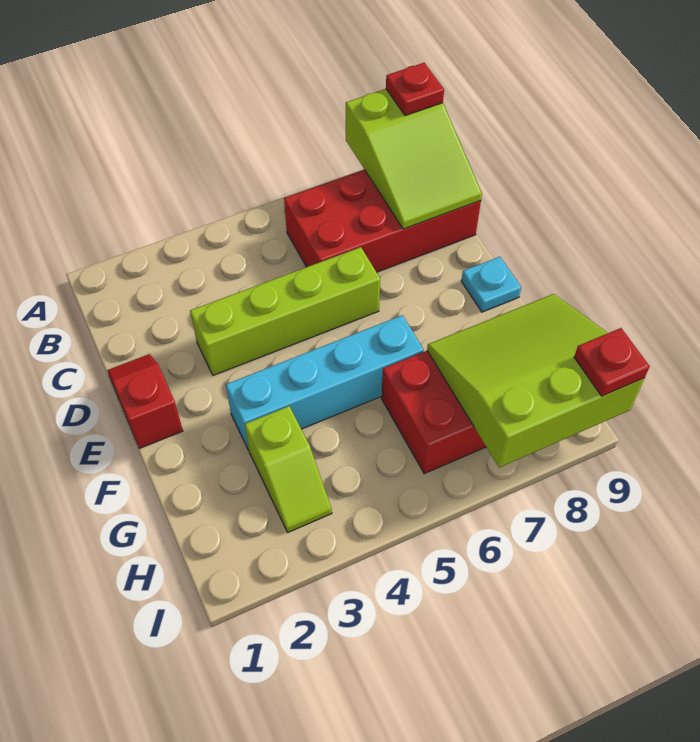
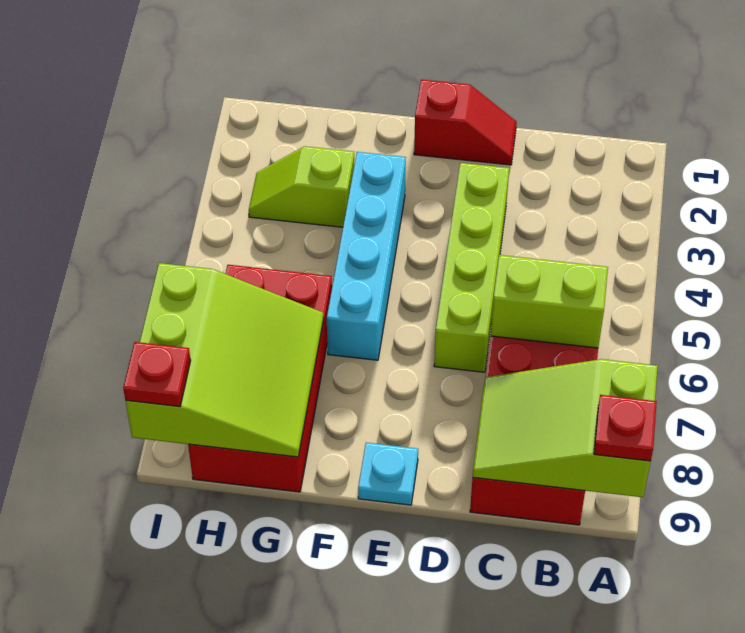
none -> lime 1x2 brick [491,255,608,348]

